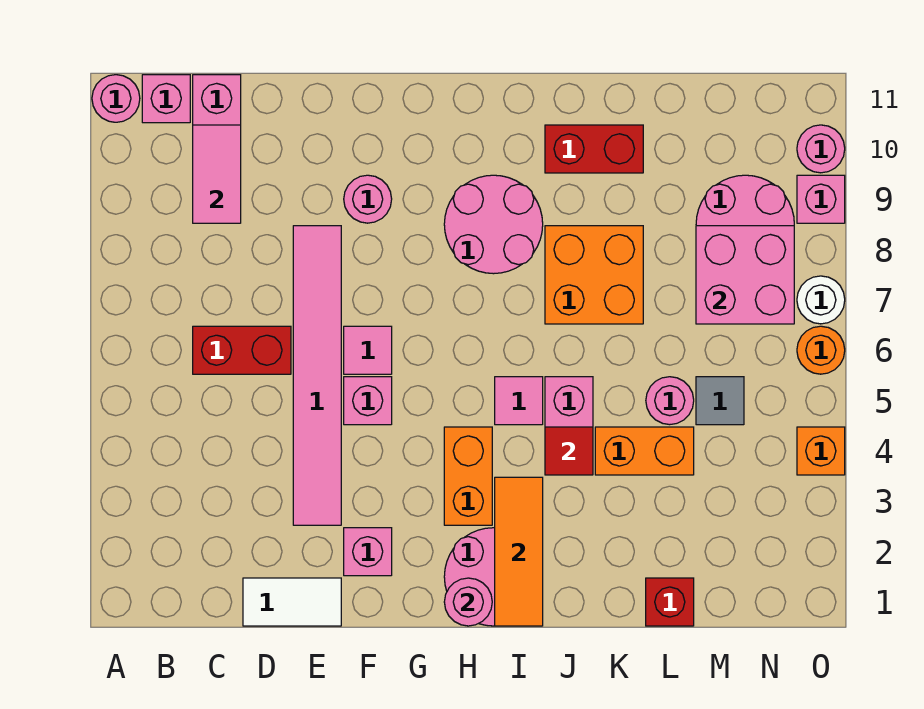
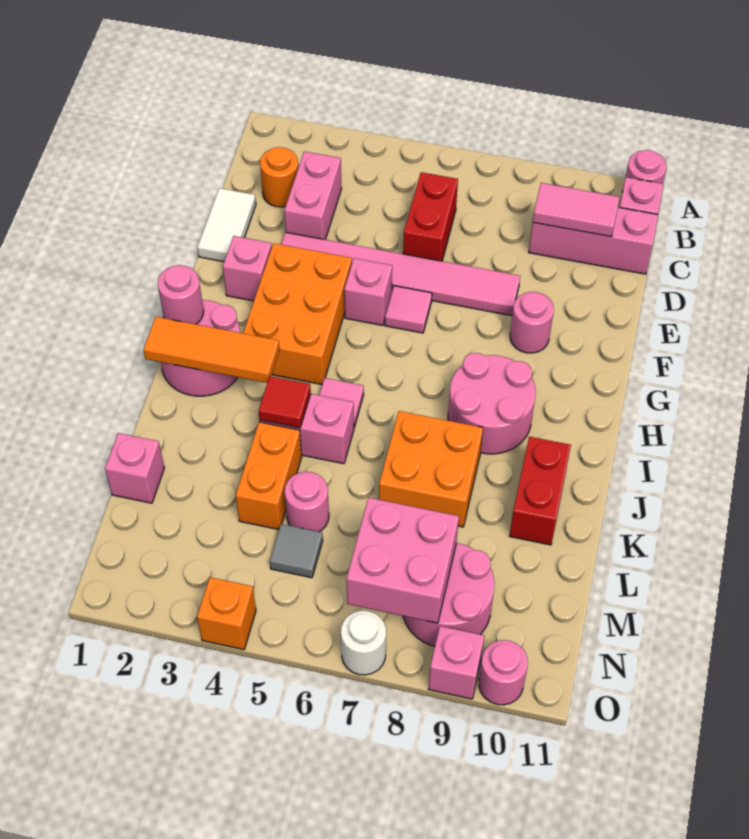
none -> pink 1x2 brick [284,151,342,240]
orange 1x2 brick [444,427,492,525] -> orange 2x3 brick [243,243,352,384]
red 1x1 brick [646,578,694,626] -> pink 1x1 brick [105,433,164,503]
orange 1x1 round brick [797,326,845,374] -> orange 1x1 round brick moved to [260,147,298,207]

